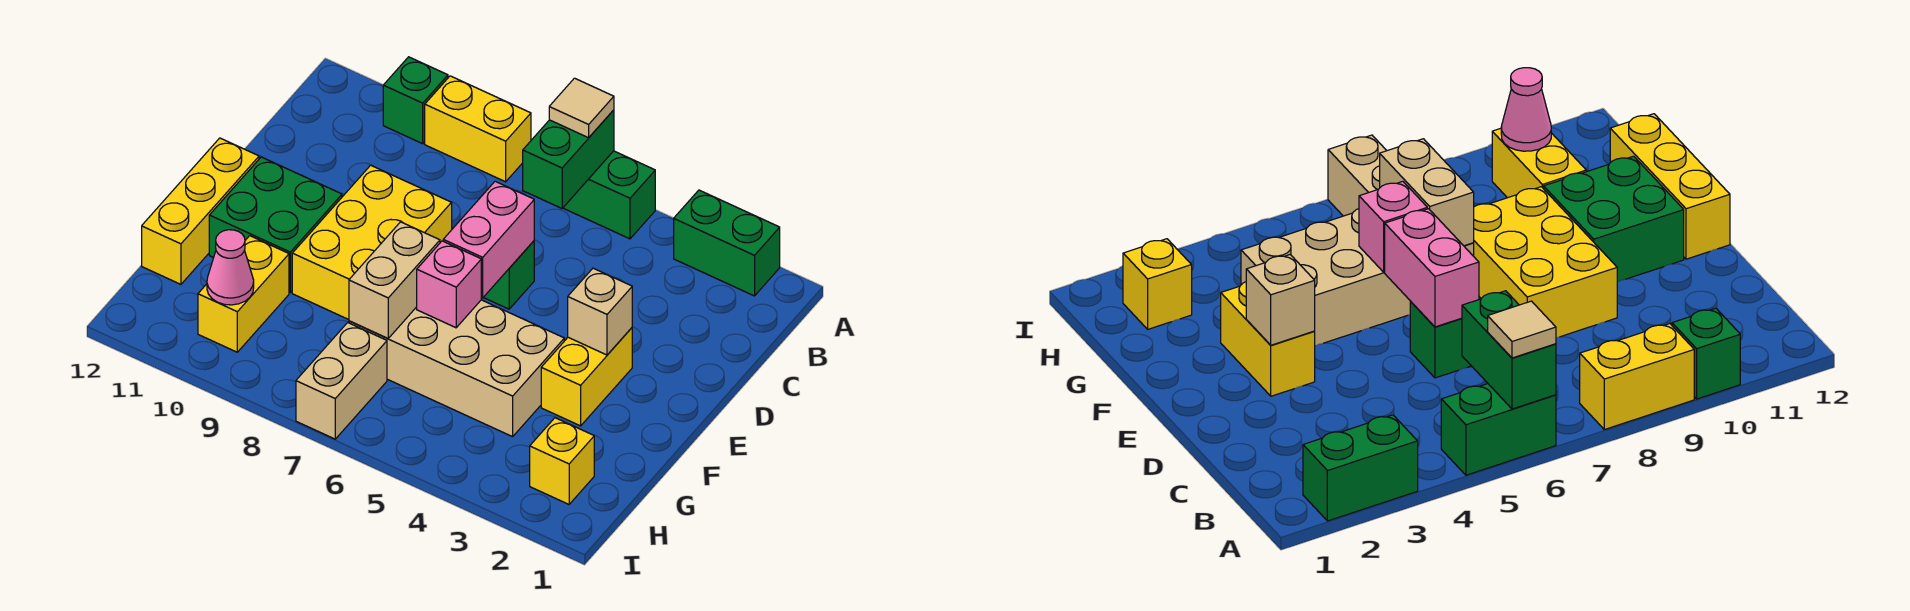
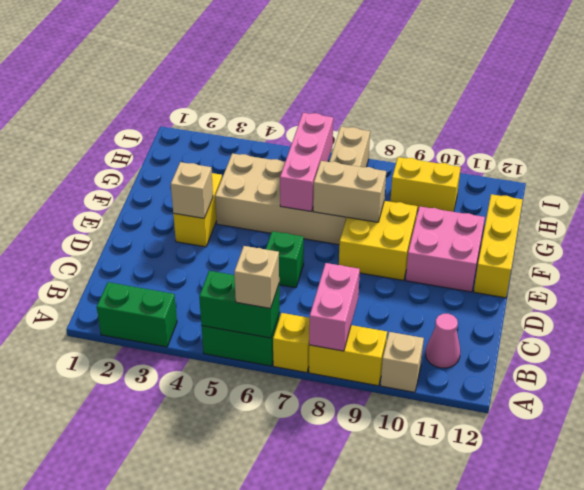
green 1x2 brick [523,110,614,208] -> green 1x2 brick turned to [199,271,280,338]
tan 1x1 tile [549,78,614,138] -> tan 1x1 brick [234,246,279,308]
green 1x1 brick [383,57,448,144] -> tan 1x1 brick [381,332,424,392]
pink 1x2 brick [443,181,534,298] -> pink 1x2 brick moved to [309,263,360,351]
yellow 2x3 brick [292,165,452,320] -> yellow 2x2 brick [339,201,418,280]
green 2x2 brick [209,157,342,292] -> pink 2x2 brick [406,206,485,292]
pink 1x1 brick [417,241,481,328] -> pink 1x3 brick [280,113,333,212]
tan 1x2 brick [349,222,440,338] -> tan 1x2 brick turned to [313,161,386,222]
yellow 1x2 brick [198,236,289,352] -> yellow 1x2 brick turned to [390,157,461,212]
yellow 1x1 brick [530,418,594,504] -> yellow 1x1 brick moved to [273,313,310,373]
pink 1x1 cone [207,230,254,305] -> pink 1x1 cone moved to [426,314,460,368]

